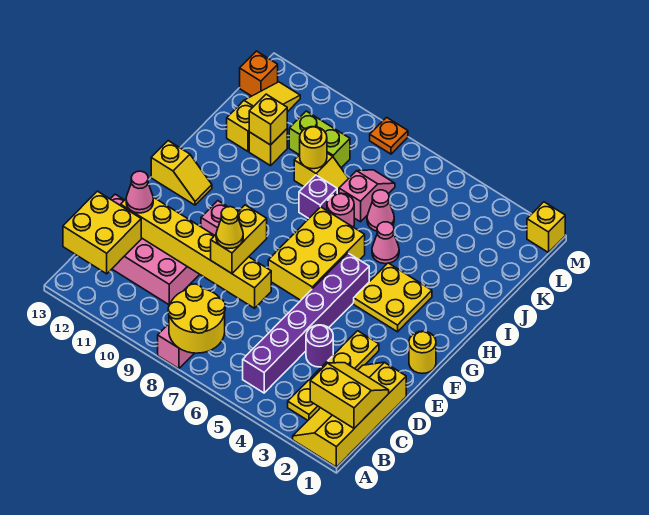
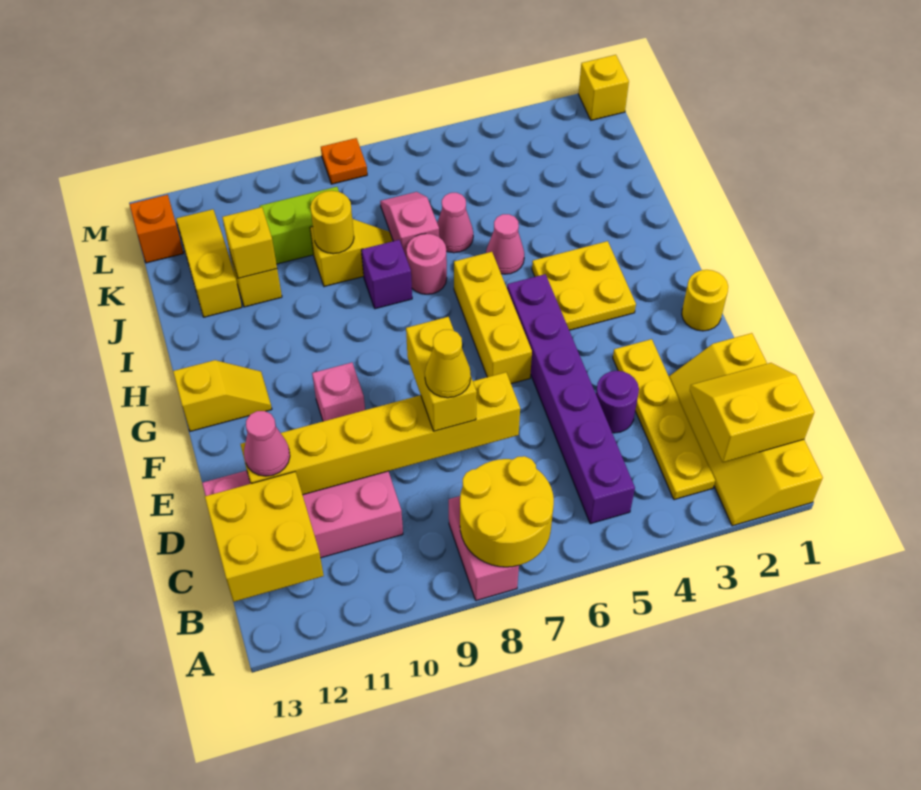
yellow 2x3 brick [268,207,365,300] -> yellow 1x3 brick [454,252,532,384]

